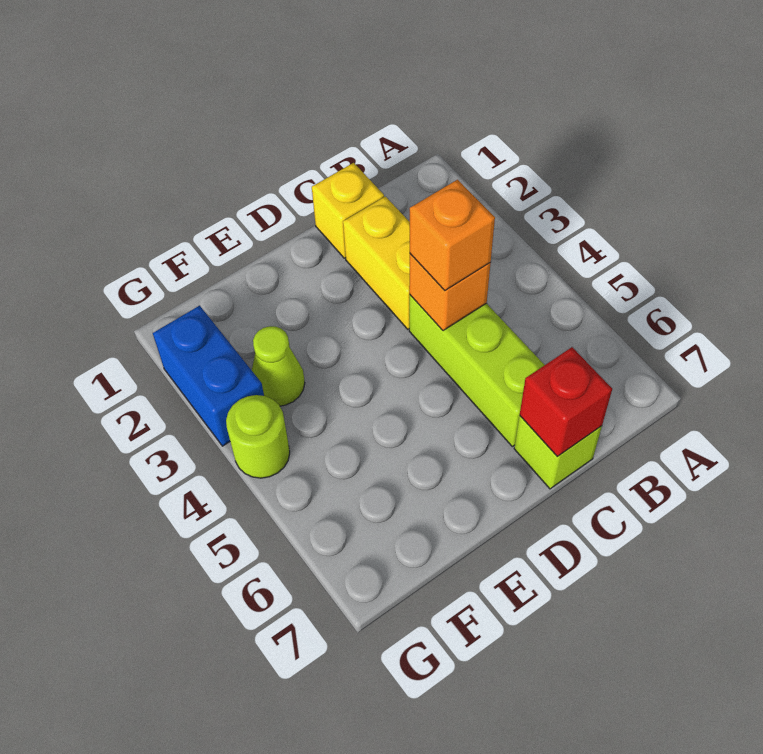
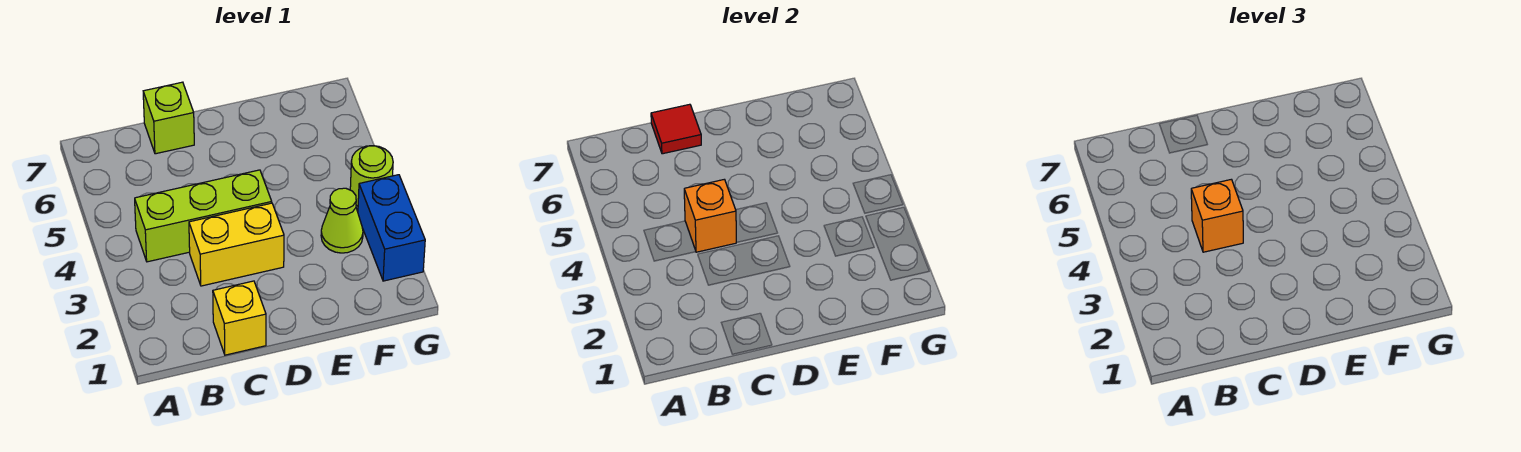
yellow 1x2 brick [343,196,410,329] -> yellow 1x2 brick turned to [189,203,284,286]
lime 1x3 brick [409,295,544,447] -> lime 1x3 brick turned to [135,170,272,262]
red 1x1 brick [520,347,612,457] -> red 1x1 tile [651,104,701,154]

